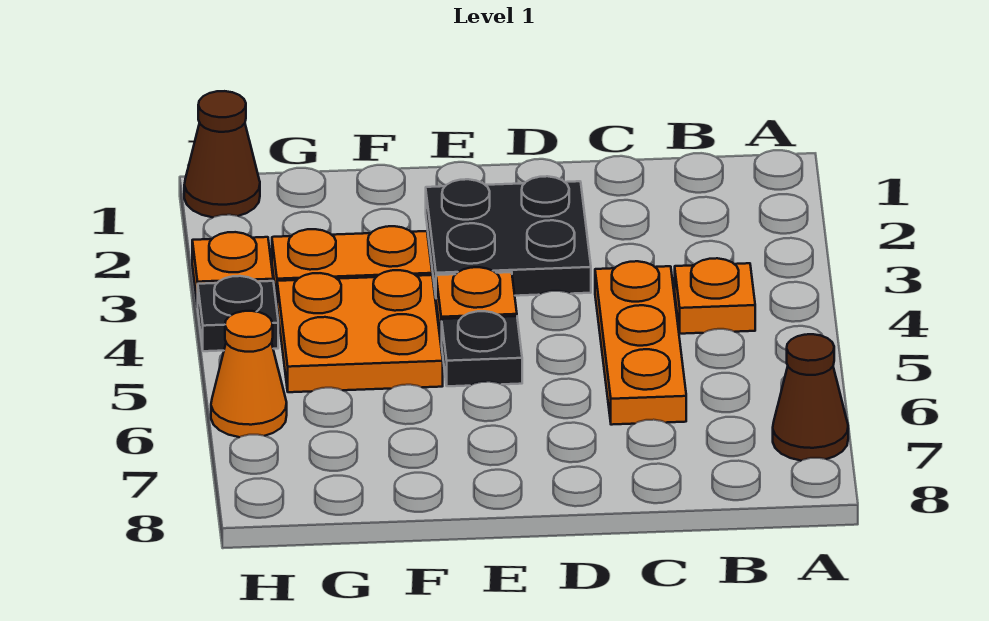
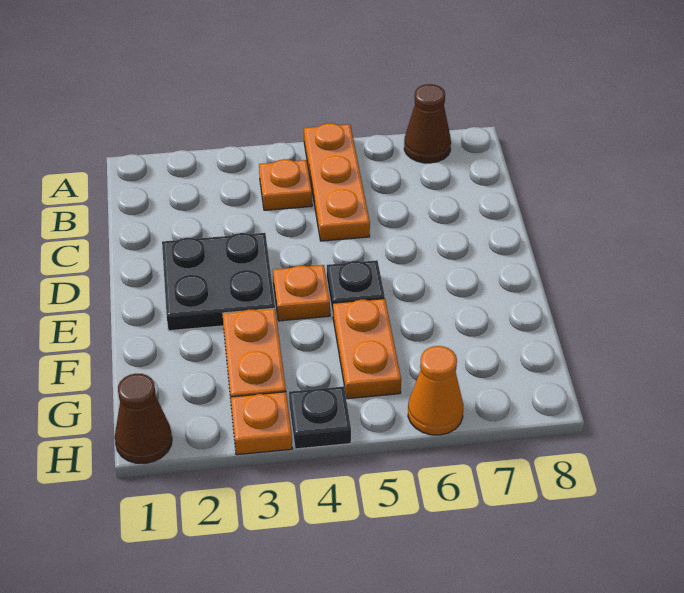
orange 1x3 plate [595,261,686,425] -> orange 1x3 plate turned to [304,123,370,241]
orange 2x2 plate [277,270,443,392] -> orange 1x2 plate [333,299,401,399]

